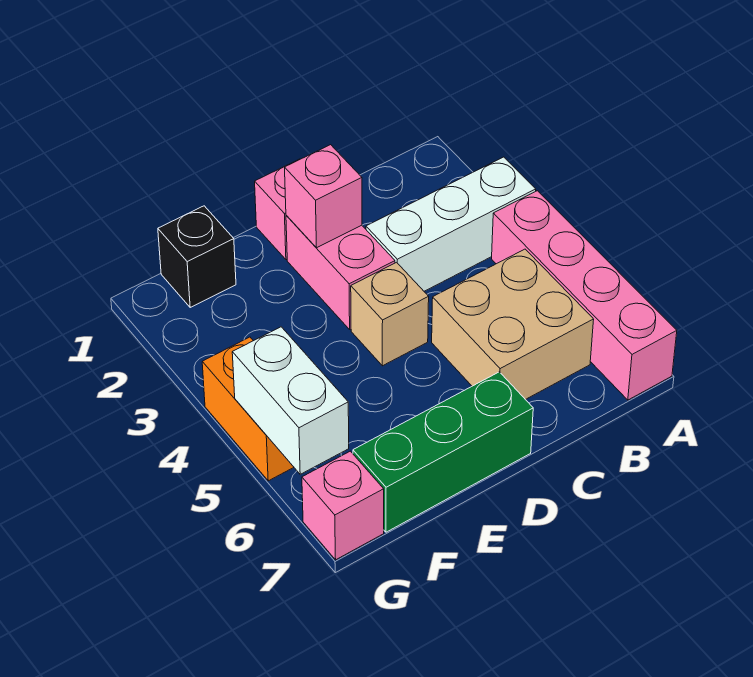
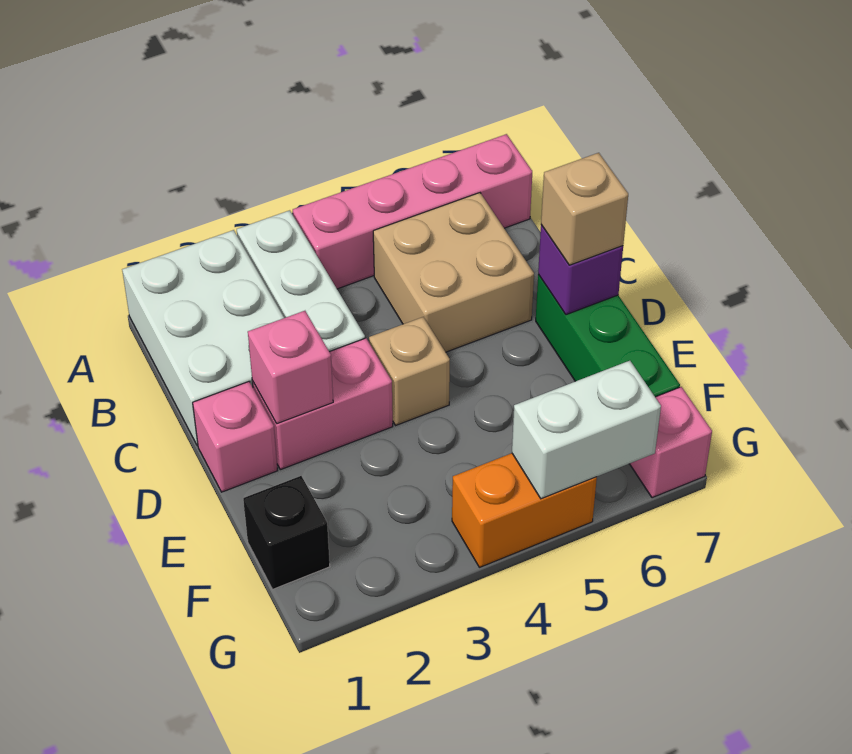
none -> white 2x3 brick [122,230,284,446]
none -> purple 1x1 brick [538,225,623,315]
none -> tan 1x1 brick [541,153,628,265]

